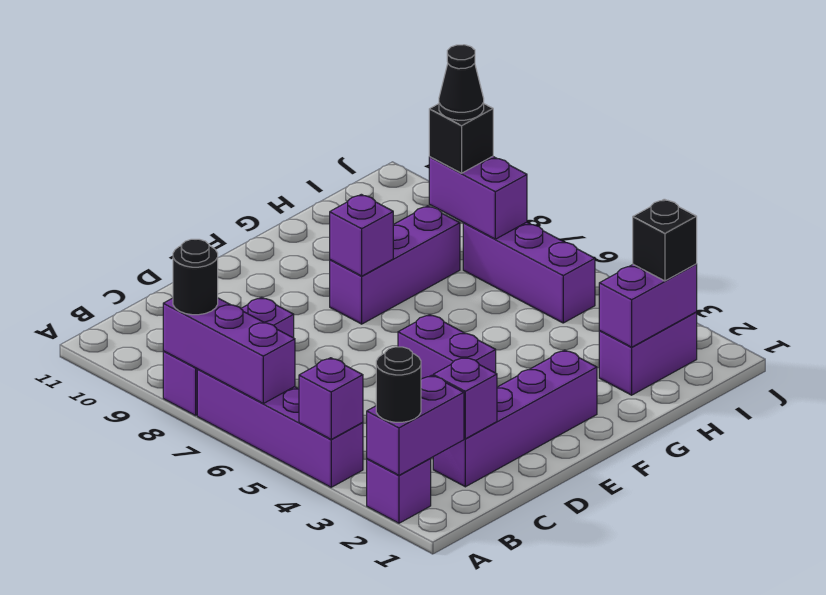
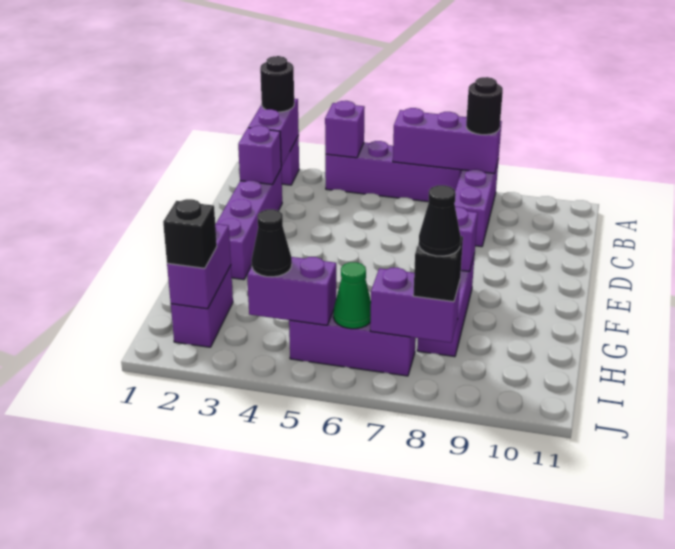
purple 1x2 brick [398,315,496,379] -> purple 1x2 brick moved to [247,257,336,325]
none -> black 1x1 cone [252,209,292,277]
none -> green 1x1 cone [333,262,371,329]

